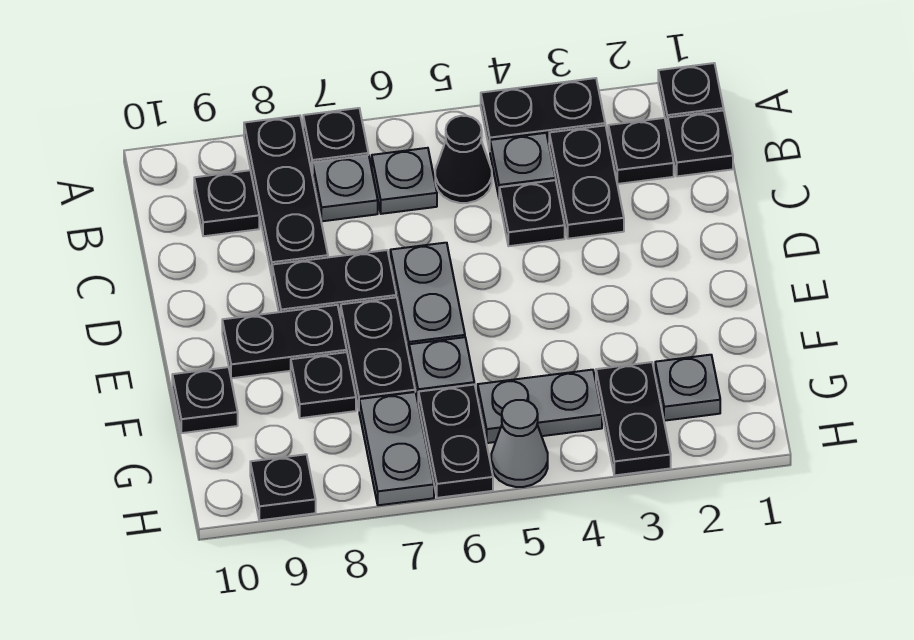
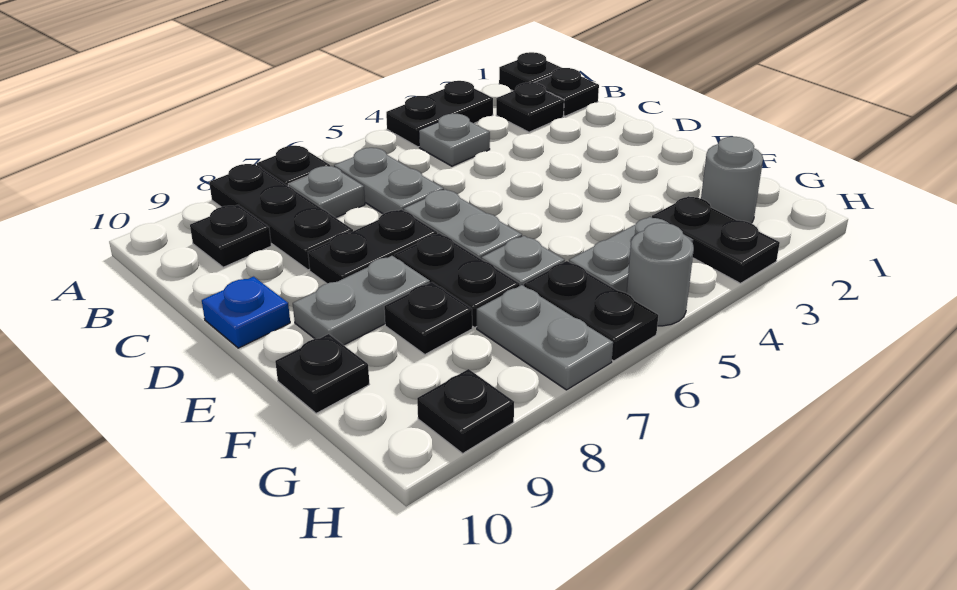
black 1x2 plate [549,125,624,239] -> none
black 1x1 cone [435,116,492,203] -> none
grey 1x1 plate [372,148,437,214] -> grey 1x2 plate [334,148,444,214]
black 1x1 plate [499,180,565,246] -> none
none -> blue 1x1 plate [202,277,290,348]
black 1x2 plate [222,305,347,378] -> grey 1x2 plate [293,256,430,345]
grey 1x1 plate [655,355,720,421] -> grey 1x1 round brick [701,137,763,223]
grey 1x1 cone [491,400,548,487] -> grey 1x1 round brick [627,223,694,326]

